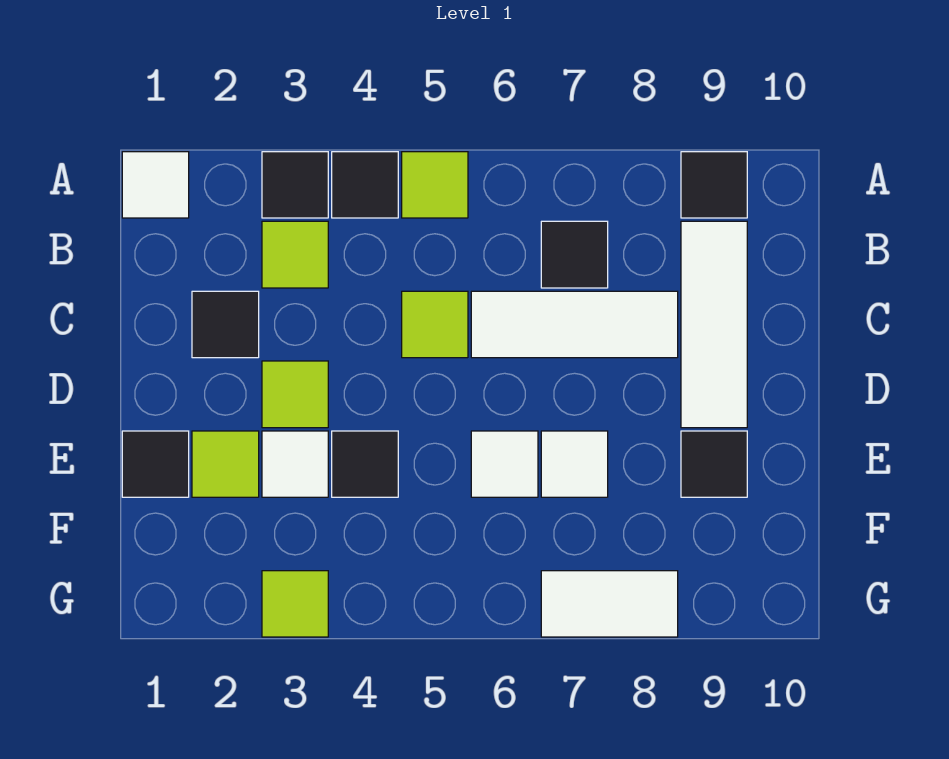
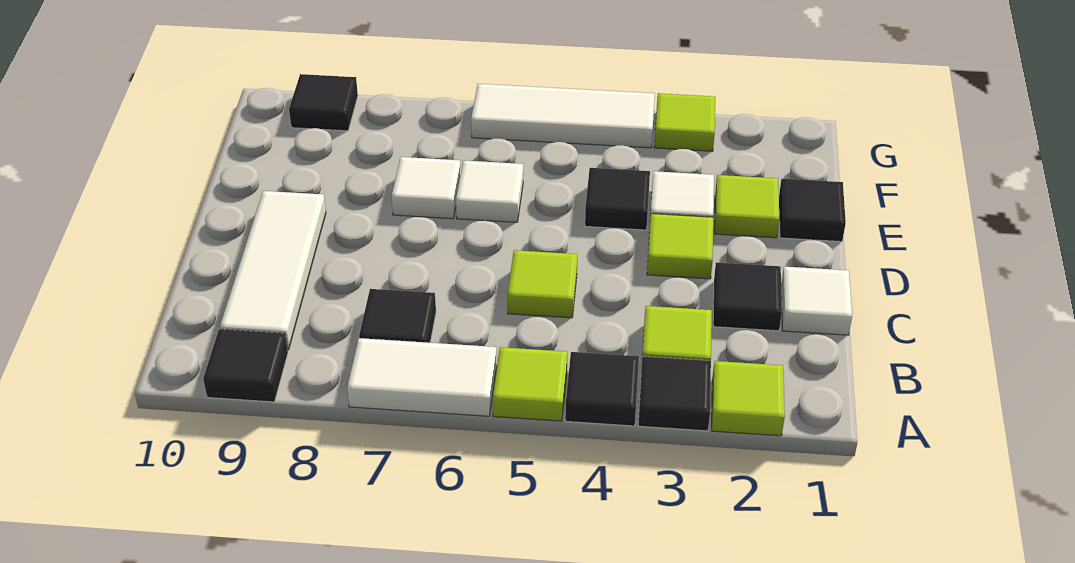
white 1x1 tile [122,152,189,218] -> white 1x1 tile moved to [781,267,852,335]
none -> lime 1x1 tile [712,361,785,436]
white 1x3 tile [471,291,678,358] -> white 1x3 tile moved to [471,84,655,148]
black 1x1 tile [681,431,747,497] -> black 1x1 tile moved to [289,74,358,131]
white 1x2 tile [541,571,678,637] -> white 1x2 tile moved to [347,338,497,416]

